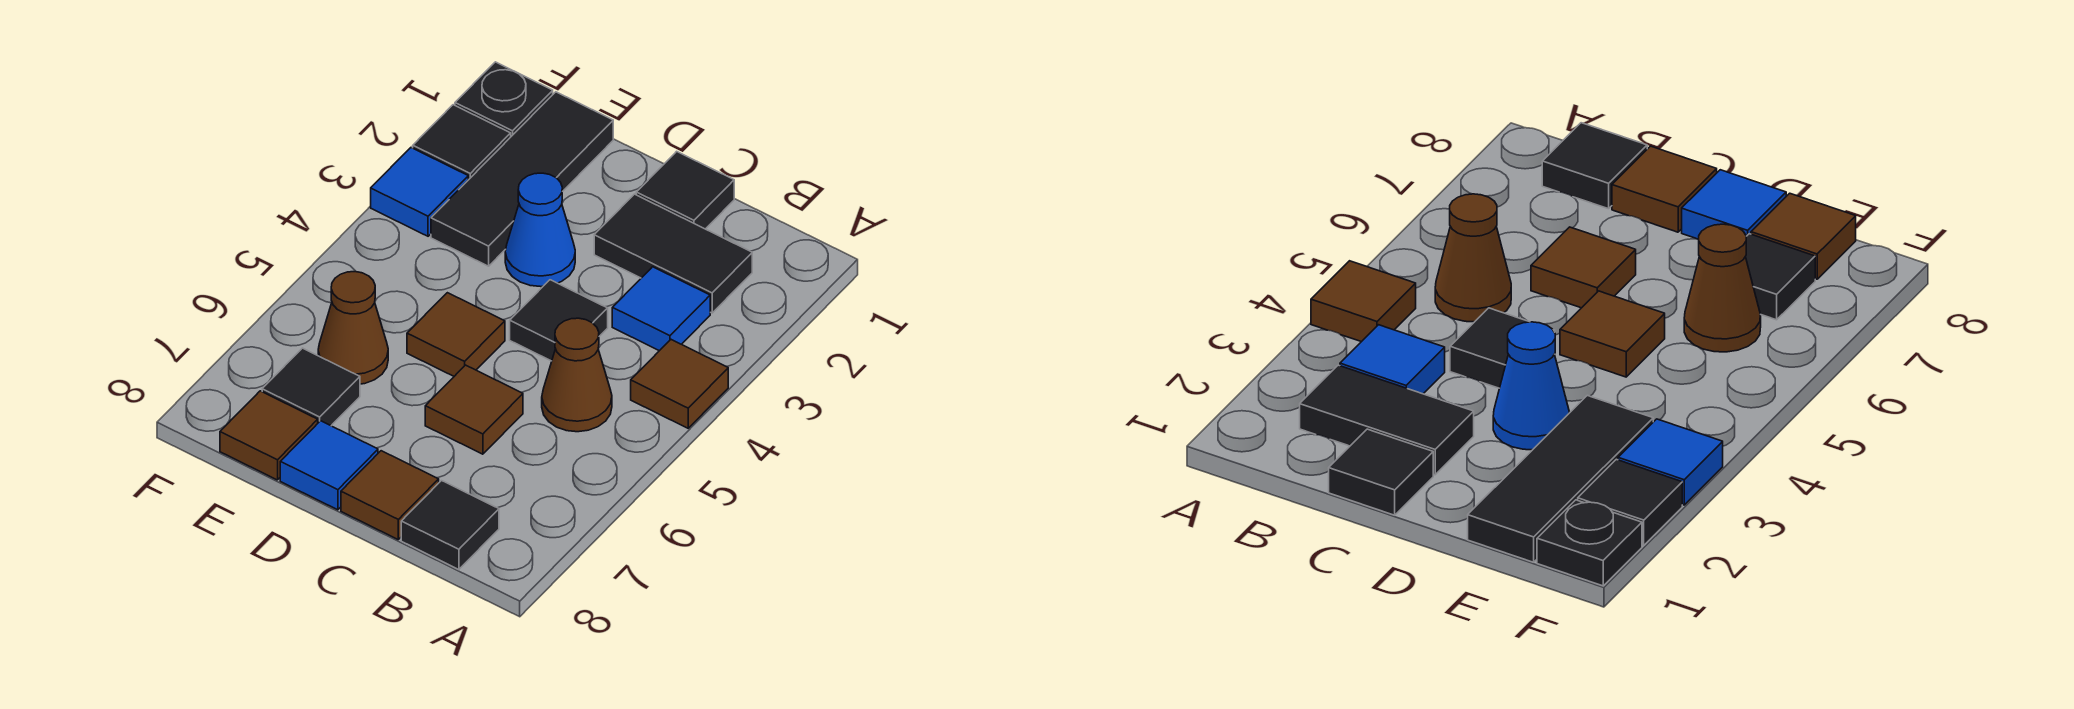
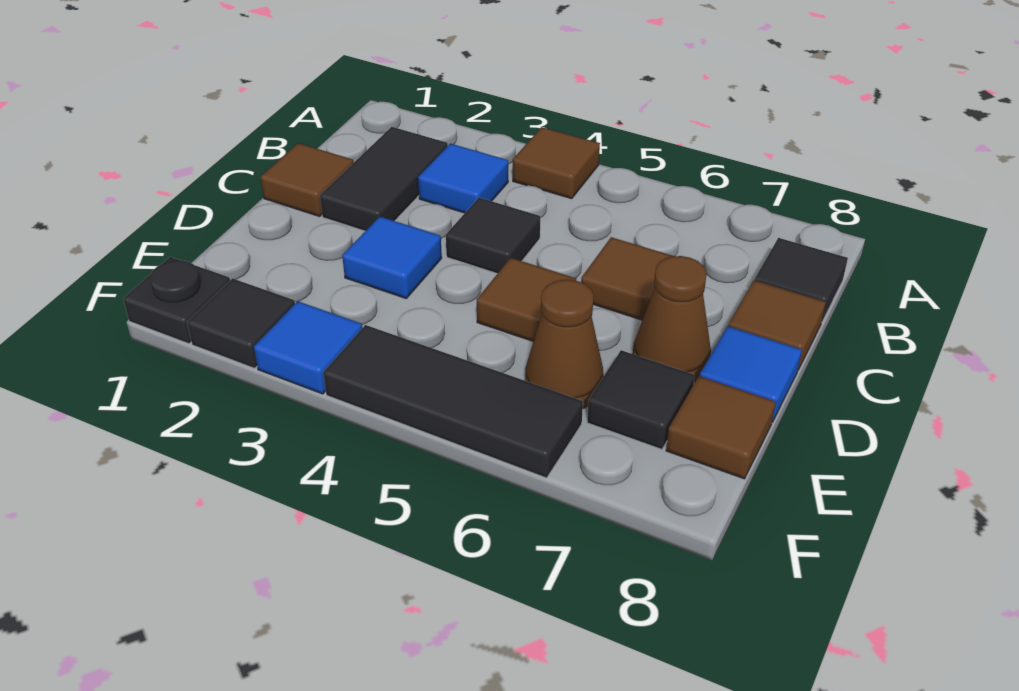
brown 1x1 cone [542,318,612,432] -> brown 1x1 cone moved to [633,256,711,382]
black 1x1 tile [636,151,734,229] -> brown 1x1 tile [261,143,354,216]
blue 1x1 cone [505,173,575,287] -> blue 1x1 tile [342,217,442,298]
black 1x3 tile [431,92,613,266] -> black 1x3 tile moved to [323,325,583,478]

